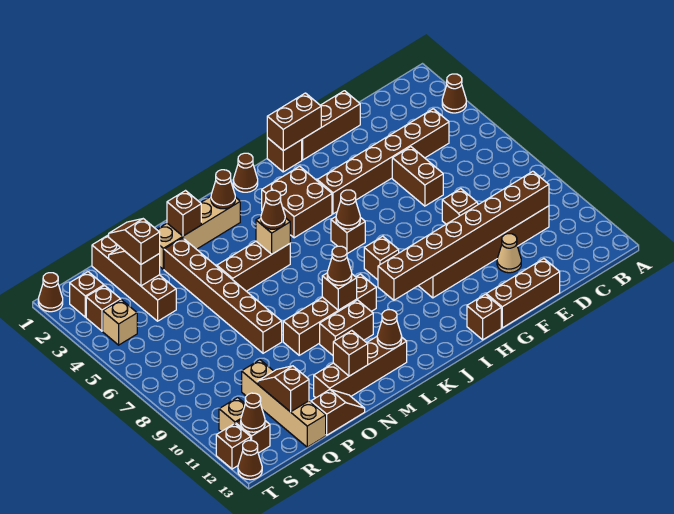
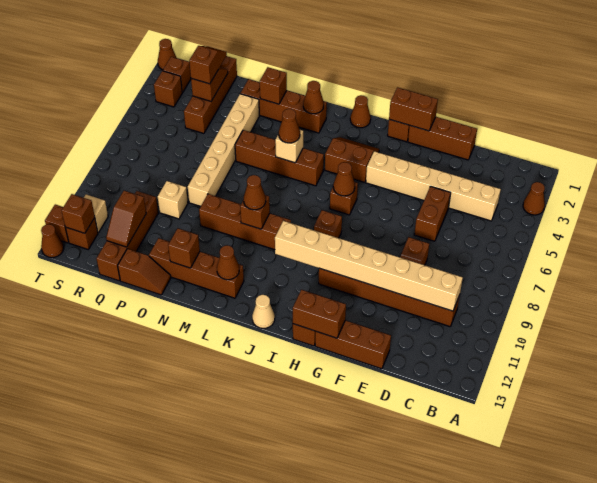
brown 1x6 brick [317,109,449,214] -> tan 1x6 brick [366,151,501,221]
brown 1x8 brick [378,171,549,300] -> tan 1x8 brick [275,221,463,311]
tan 1x1 cone [497,234,521,273] -> tan 1x1 cone moved to [252,295,275,328]
brown 2x2 brick [262,166,332,238] -> brown 2x2 slope [325,137,379,182]
tan 1x4 brick [157,197,240,269] -> brown 1x4 brick [240,79,327,133]
brown 1x3 brick [217,242,290,291] -> brown 1x4 brick [235,130,324,186]
brown 1x2 brick [320,300,373,355] -> brown 1x2 brick moved to [293,290,346,338]
brown 1x6 brick [164,238,282,353] -> tan 1x6 brick [188,94,259,206]
tan 1x4 brick [242,360,326,447] -> brown 1x4 brick [97,191,158,281]
brown 1x2 slope [258,366,309,412] -> brown 1x2 slope turned to [106,191,146,247]
tan 1x1 brick [103,300,137,345] -> tan 1x1 brick moved to [158,181,188,219]
brown 1x1 cone [241,393,265,432] -> brown 1x1 brick [61,194,95,233]

